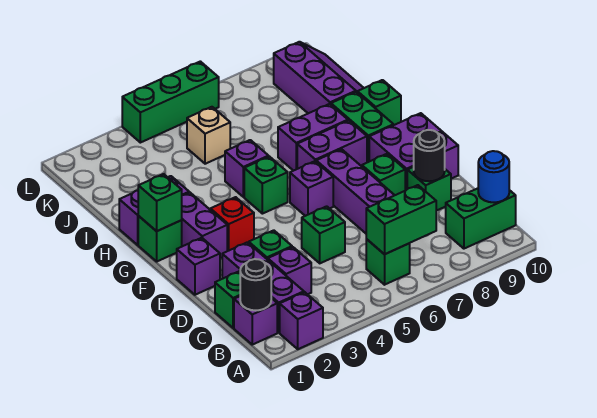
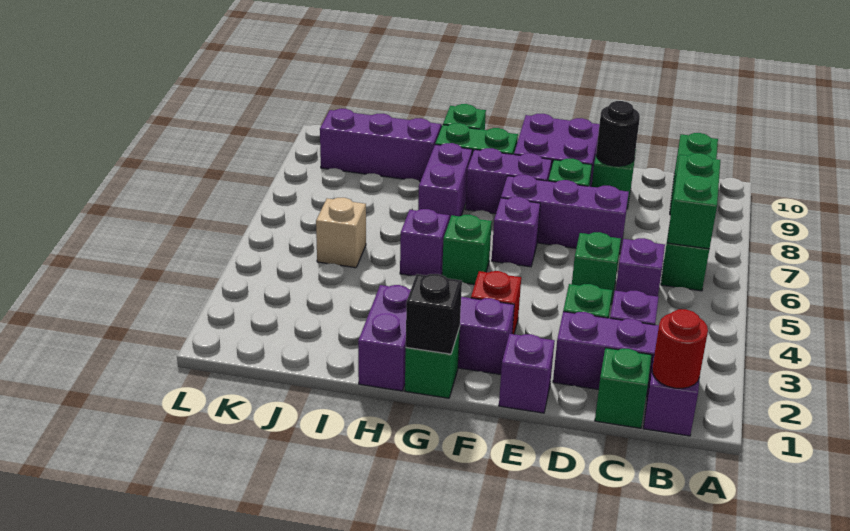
purple 1x1 brick [280,292,323,349] -> purple 1x1 brick moved to [616,238,665,297]
black 1x1 round brick [240,259,271,310] -> red 1x1 round brick [652,309,708,388]
blue 1x1 round brick [478,151,509,202] -> none
green 1x1 brick [138,174,182,231] -> black 1x1 brick [406,274,462,354]
purple 1x2 brick [297,121,367,169] -> purple 1x2 brick turned to [465,148,552,214]
green 1x3 brick [122,61,219,143] -> none

